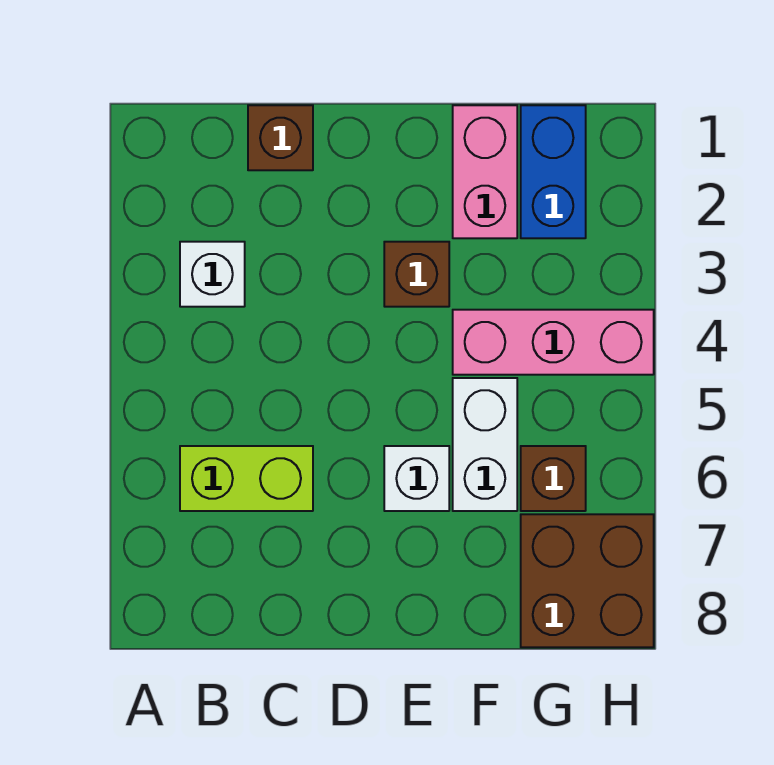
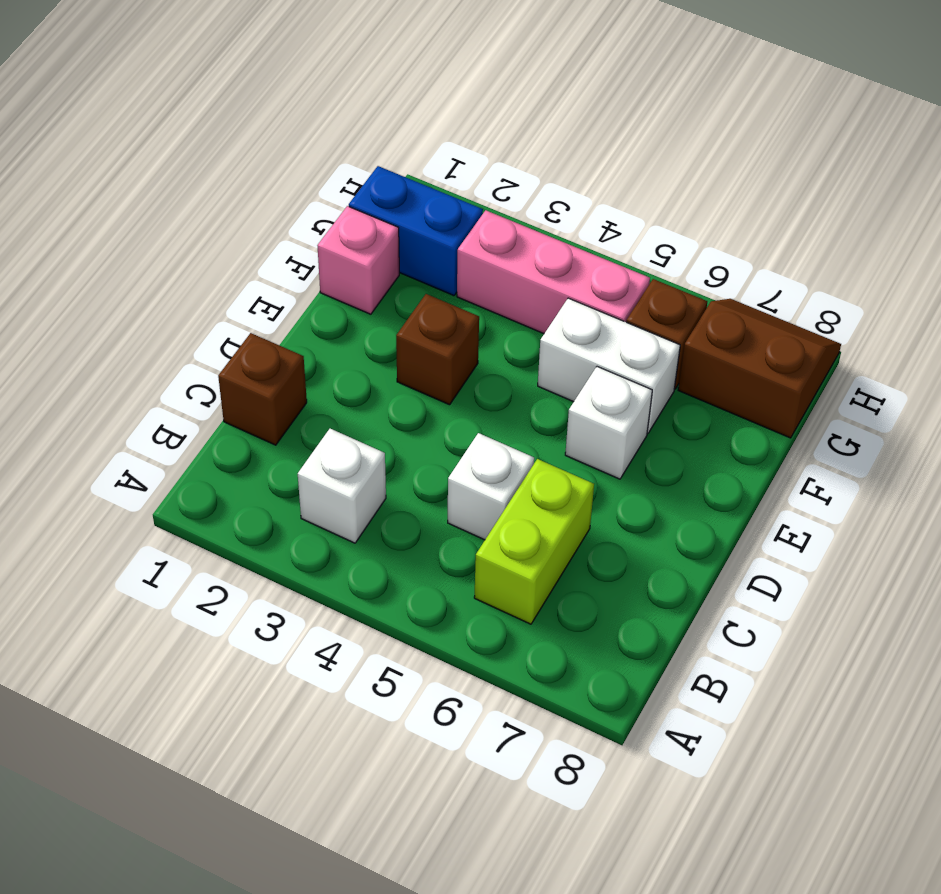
none -> white 1x1 brick [448,433,534,540]
pink 1x2 brick [453,105,517,238] -> pink 1x1 brick [317,206,399,314]
pink 1x3 brick [453,310,654,375] -> pink 1x3 brick turned to [457,210,650,334]
brown 2x2 brick [521,514,654,647] -> brown 2x2 slope [678,299,841,438]

